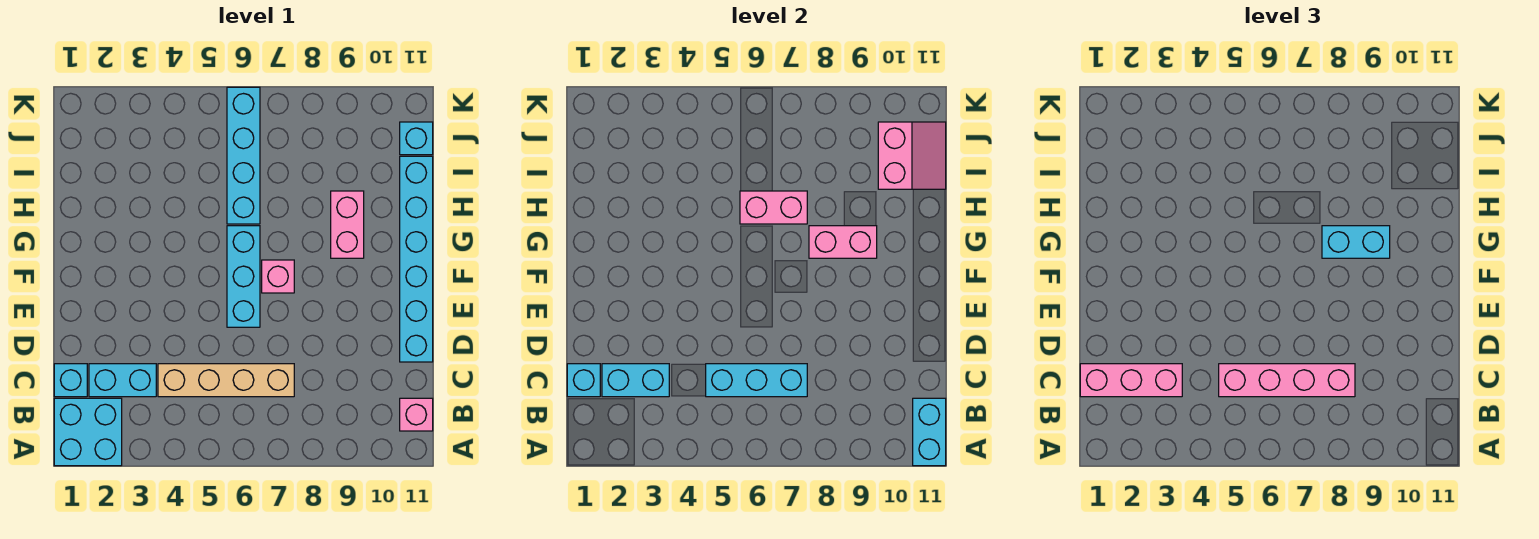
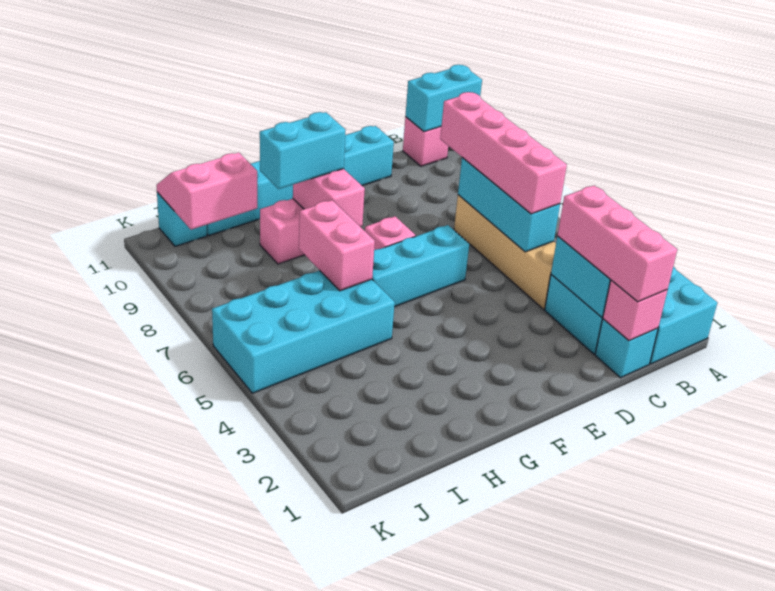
cyan 1x1 brick [567,364,600,397] -> pink 1x1 brick [603,280,667,341]
cyan 1x2 brick [1322,226,1390,258] -> cyan 1x2 brick turned to [260,112,345,189]
cyan 1x4 brick [227,87,260,224] -> cyan 2x4 brick [212,270,395,393]

